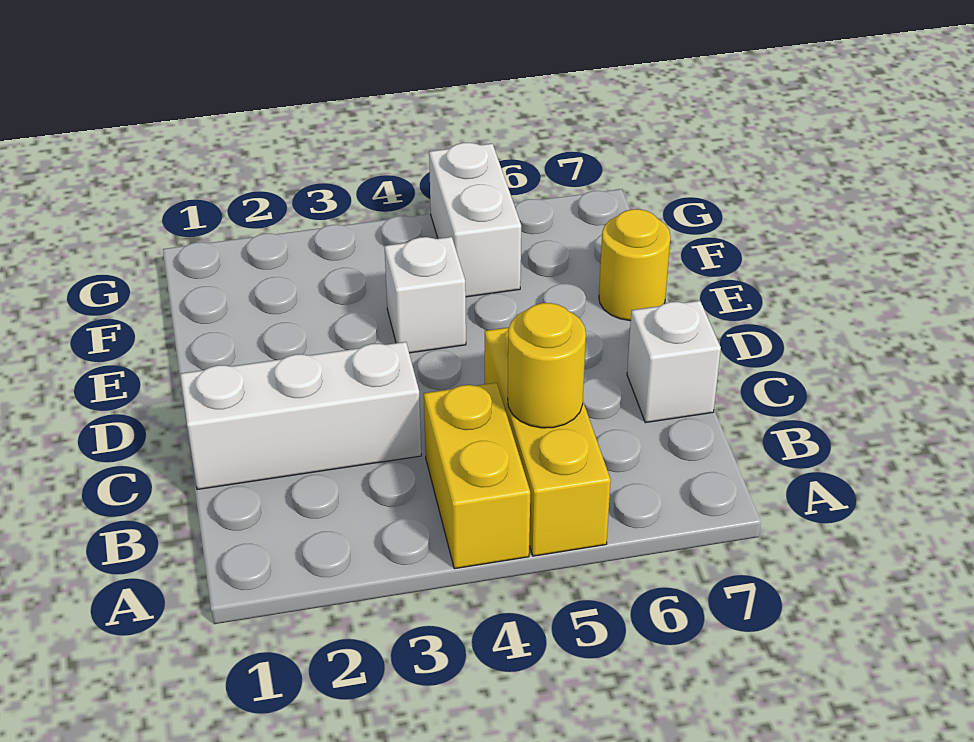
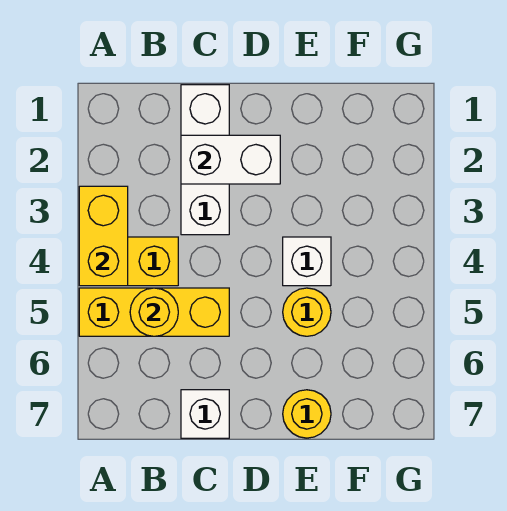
none -> yellow 1x2 brick [79,186,128,286]
none -> yellow 1x1 round brick [283,288,331,336]
white 1x2 brick [429,143,521,297] -> white 1x2 brick moved to [181,135,280,184]

